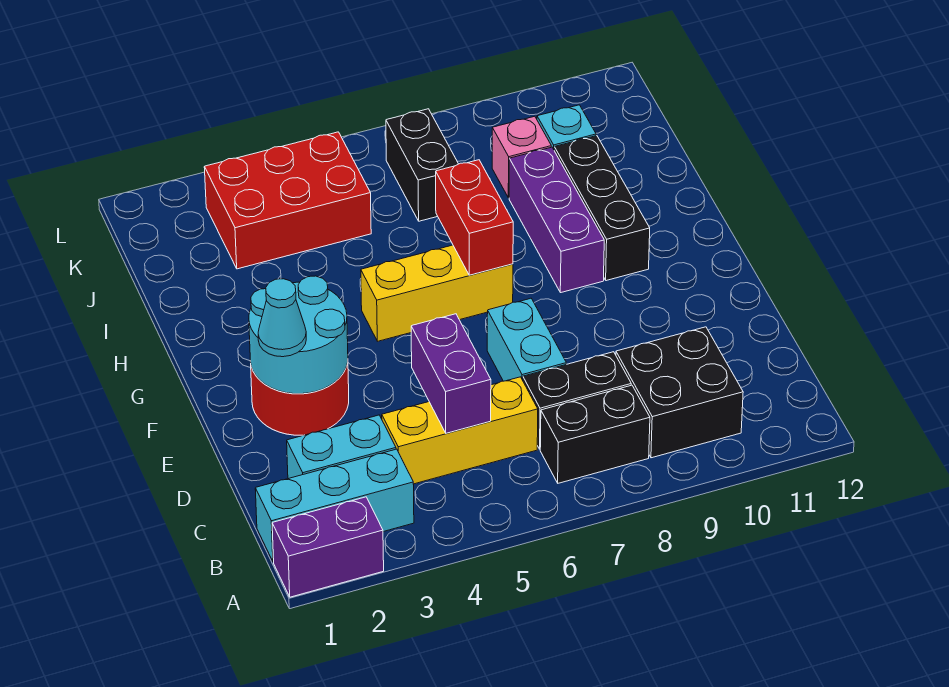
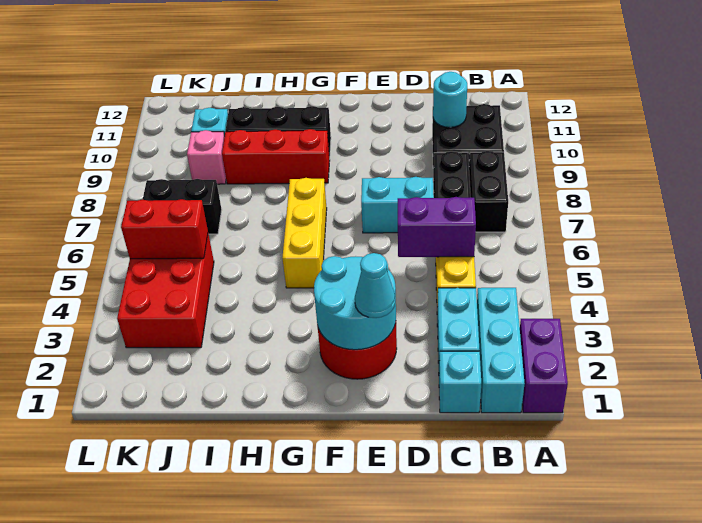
none -> cyan 1x1 brick [439,351,481,413]
none -> cyan 1x1 round brick [433,72,467,127]
red 1x2 brick [436,160,513,275] -> red 1x2 brick moved to [121,199,208,259]
purple 1x3 brick [509,147,604,293] -> red 1x3 brick [222,129,330,184]

